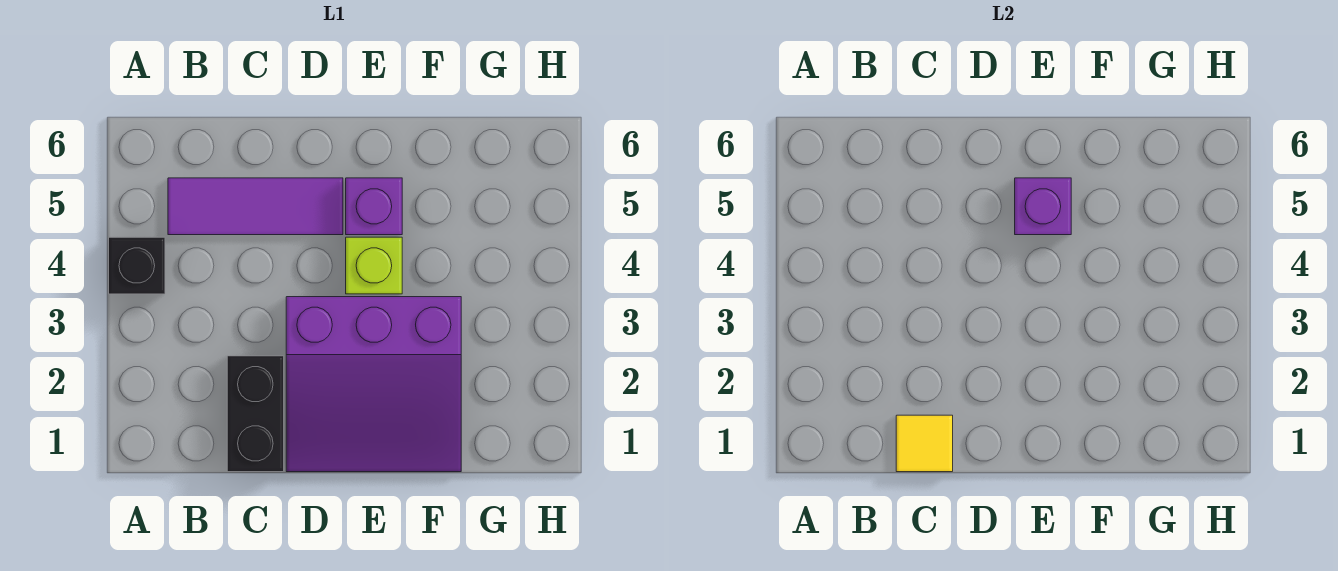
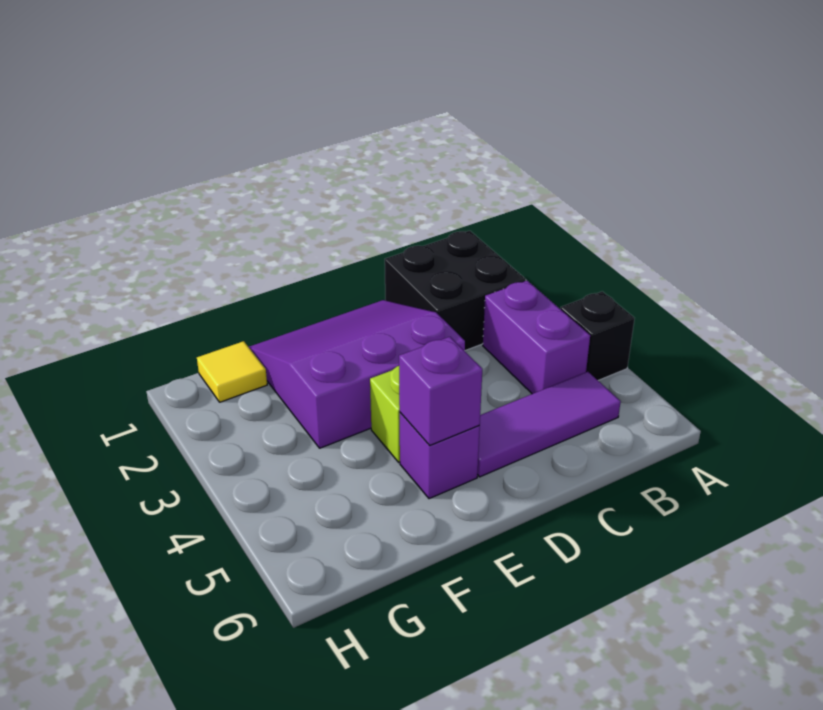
none -> purple 1x2 brick [483,281,590,394]
black 1x2 brick [227,356,284,472] -> black 2x2 brick [385,231,526,351]
yellow 1x1 tile [896,415,953,472] -> yellow 1x1 tile moved to [197,341,267,402]

